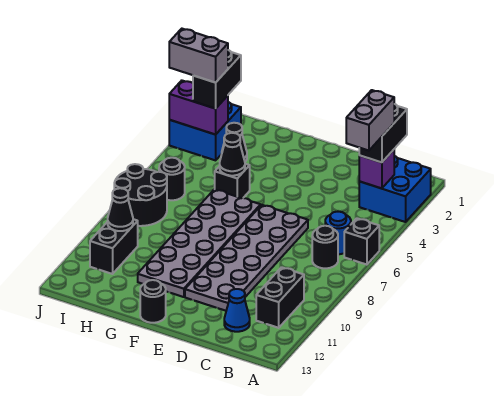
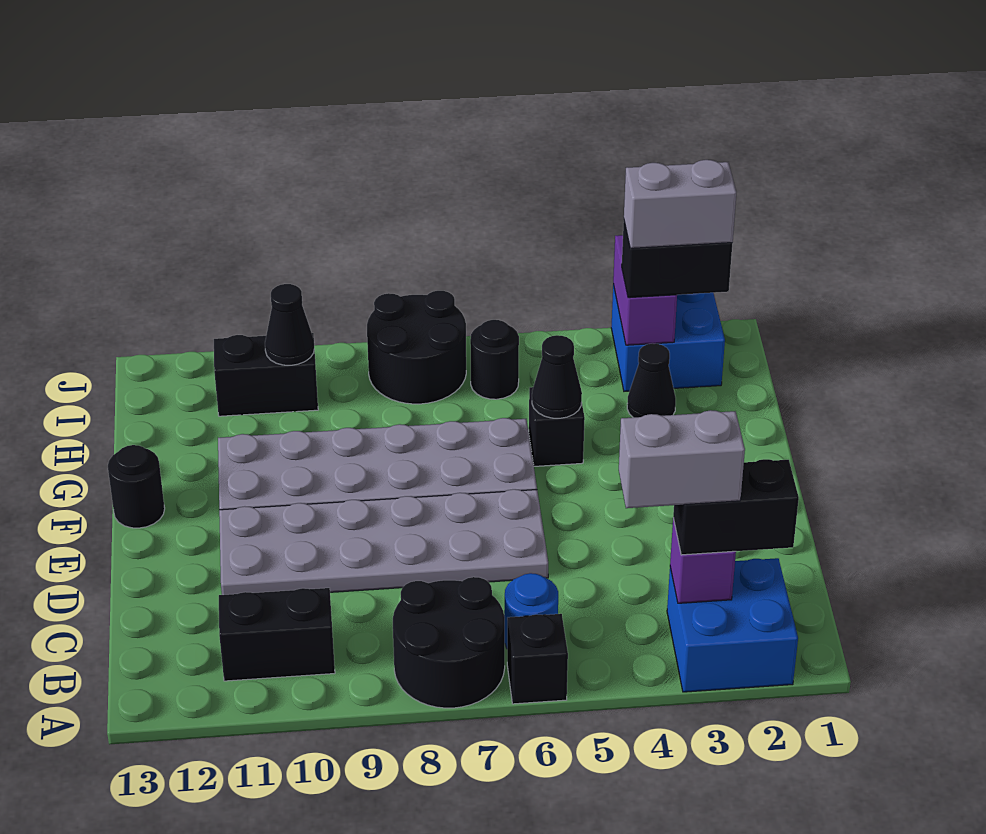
black 1x1 round brick [312,226,338,268] -> black 2x2 round brick [393,577,505,708]
blue 1x1 cone [224,289,250,332] -> none
grey 1x2 brick [169,29,228,83] -> grey 1x2 brick turned to [624,160,736,248]

